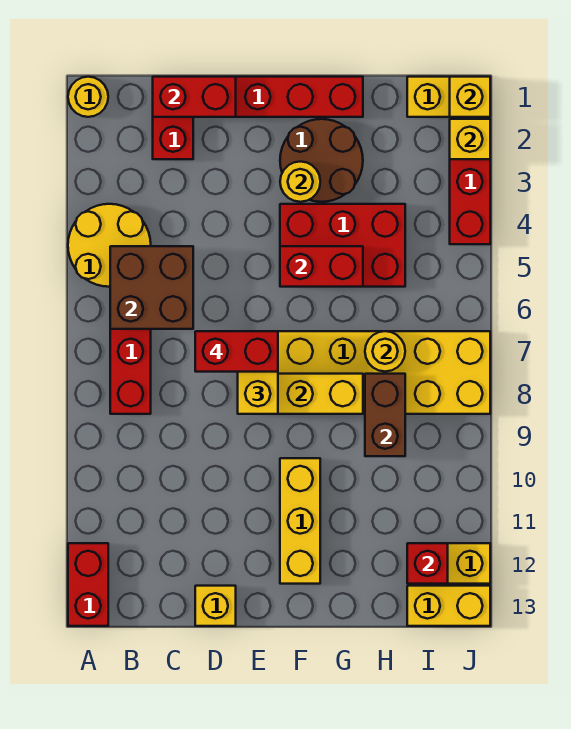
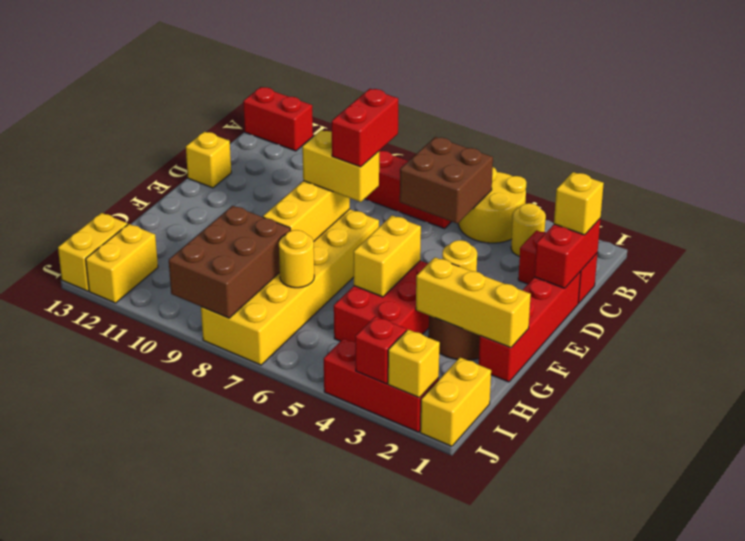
yellow 1x1 round brick [68,77,108,117] -> yellow 1x1 round brick moved to [511,203,546,257]
red 1x2 brick [280,246,363,287] -> yellow 1x2 brick [354,216,421,297]
yellow 1x3 brick [280,458,320,584] -> yellow 1x3 brick moved to [416,257,531,348]
brown 1x2 brick [365,374,405,456] -> brown 2x3 brick [169,206,290,318]
red 1x1 brick [407,543,448,584] -> red 1x1 brick moved to [355,316,406,384]
yellow 1x1 brick [450,77,490,117] -> yellow 1x1 brick moved to [554,172,604,235]

